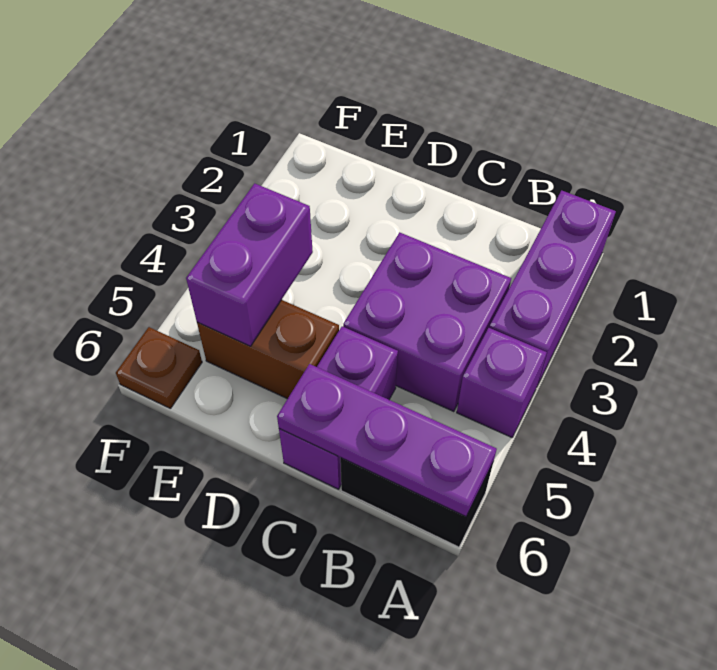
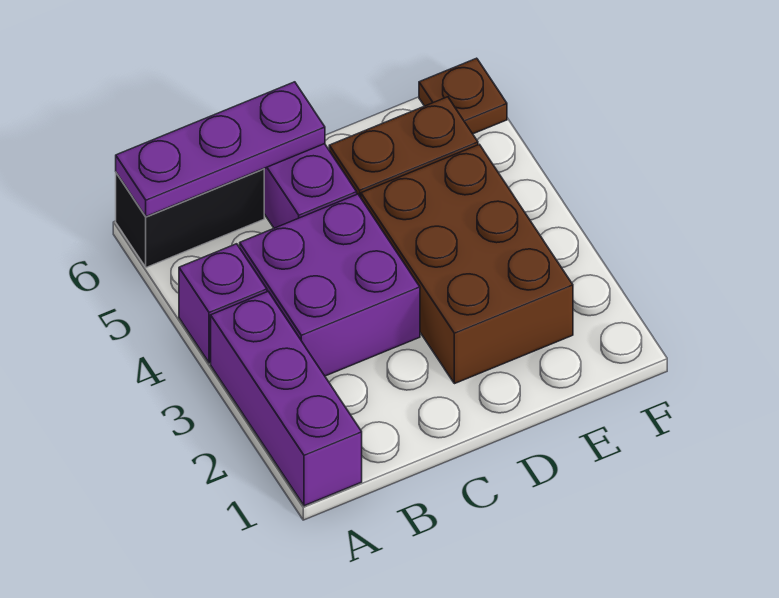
none -> brown 2x3 brick [361,144,573,384]
purple 1x2 brick [186,183,313,346] -> none

